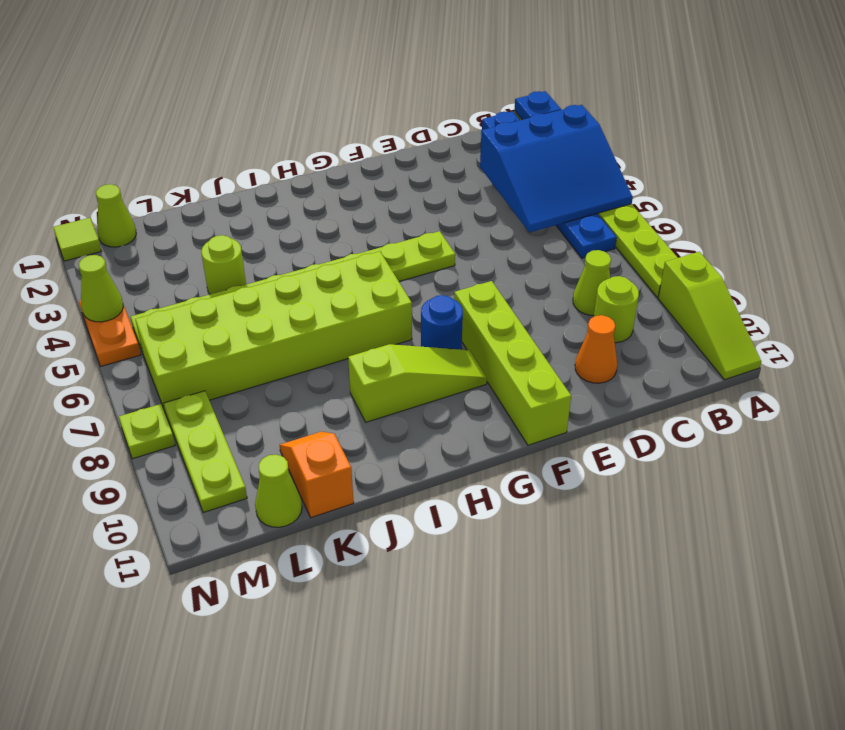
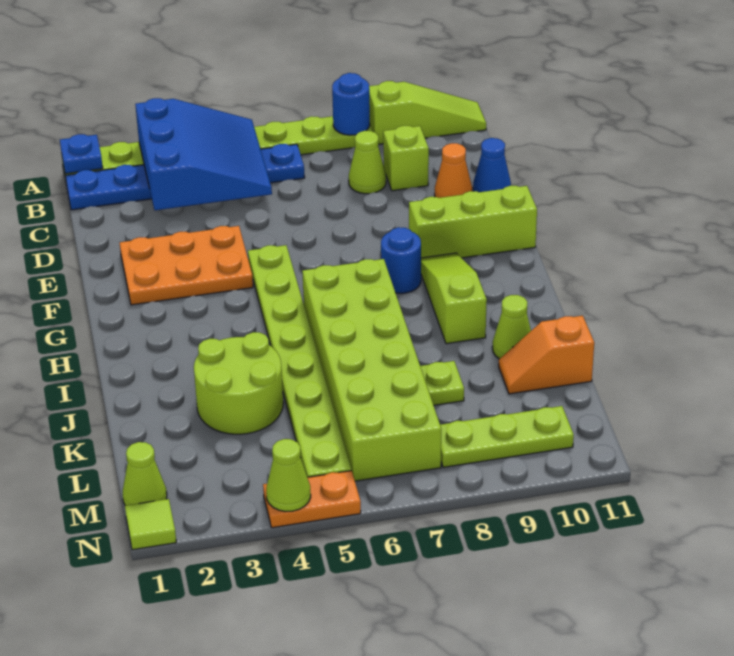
none -> blue 1x1 round brick [332,73,370,135]
lime 1x1 round brick [594,276,639,343] -> lime 1x1 brick [383,126,429,191]
none -> blue 1x1 cone [473,138,511,192]
none -> orange 2x3 plate [120,226,253,305]
lime 1x4 brick [454,281,571,445] -> lime 1x3 brick [409,186,537,258]
lime 1x1 round brick [201,235,246,294] -> lime 2x2 round brick [194,332,283,434]
lime 1x1 cone [255,455,302,527] -> lime 1x1 cone moved to [492,295,531,359]
lime 1x1 plate [119,404,175,459] -> lime 1x1 plate moved to [420,361,464,405]

